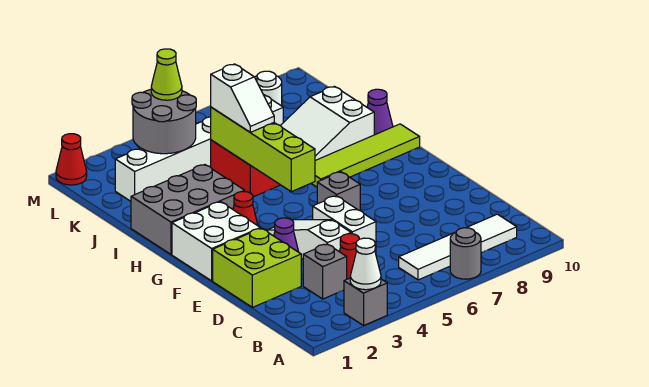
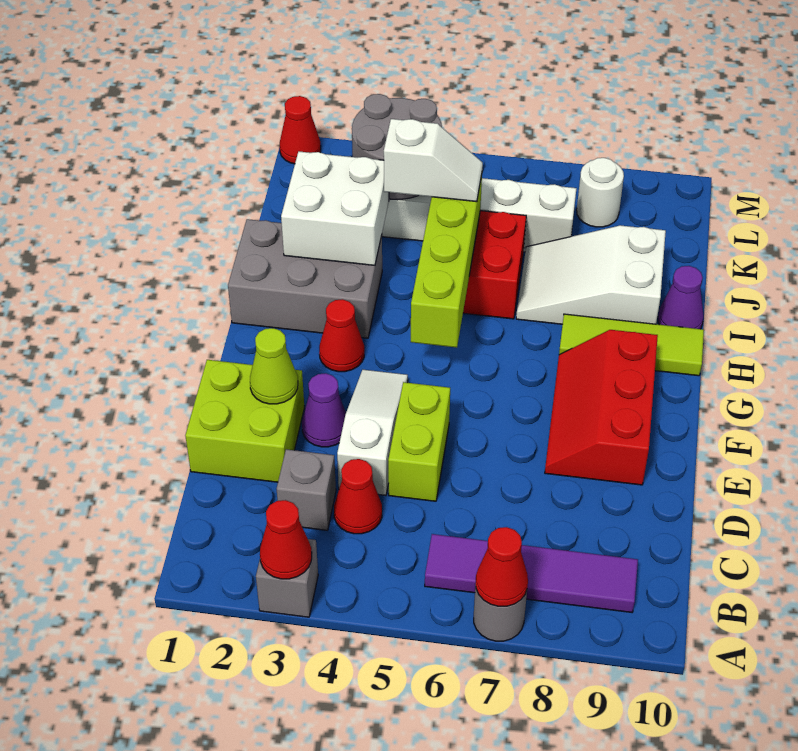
white 1x1 cone [350,238,381,290] -> red 1x1 cone [260,500,312,579]
none -> red 1x1 cone [476,527,528,606]
white 1x4 tile [399,214,517,280] -> purple 1x4 tile [425,534,638,612]
white 1x2 brick [313,196,376,253] -> lime 1x2 brick [388,382,450,501]
none -> red 2x3 slope [545,330,658,485]
white 2x2 brick [172,202,260,281] -> white 2x2 brick moved to [281,152,389,265]
grey 1x1 brick [317,172,360,210] -> none
lime 1x4 tile [311,124,420,187] -> lime 1x3 tile [559,314,704,376]
white 1x2 slope [211,64,274,132] -> white 1x2 slope turned to [384,119,483,202]
lime 1x1 cone [151,49,182,100] -> lime 1x1 cone moved to [250,328,298,404]

